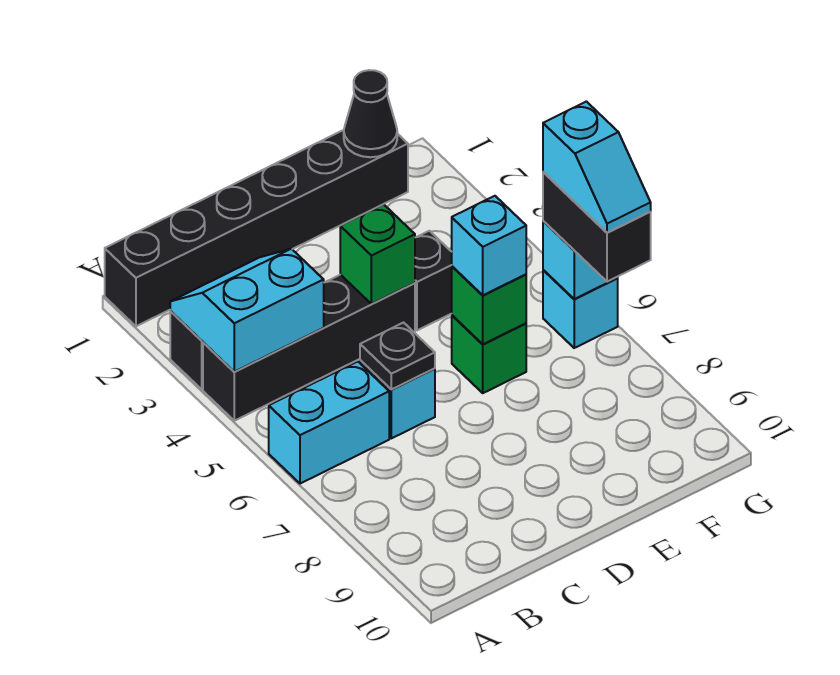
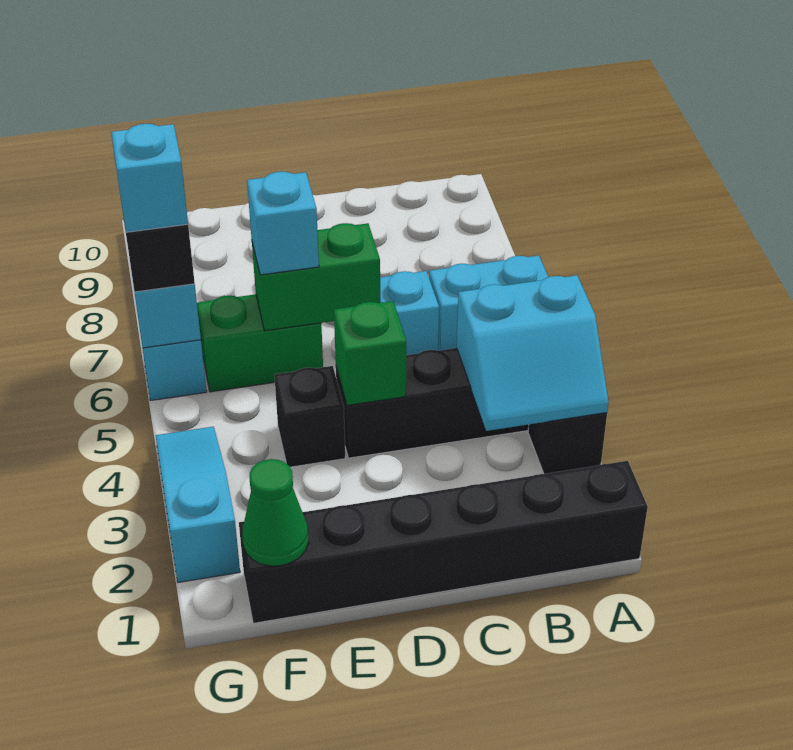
black 1x1 plate [360,323,435,389] -> none
green 1x1 brick [452,315,526,393] -> green 1x2 brick [197,294,323,392]
green 1x1 brick [452,266,526,344] -> green 1x2 brick [252,223,380,331]
black 1x1 cone [344,70,397,157] -> green 1x1 cone [242,459,309,566]
none -> cyan 1x3 slope [156,427,240,583]

